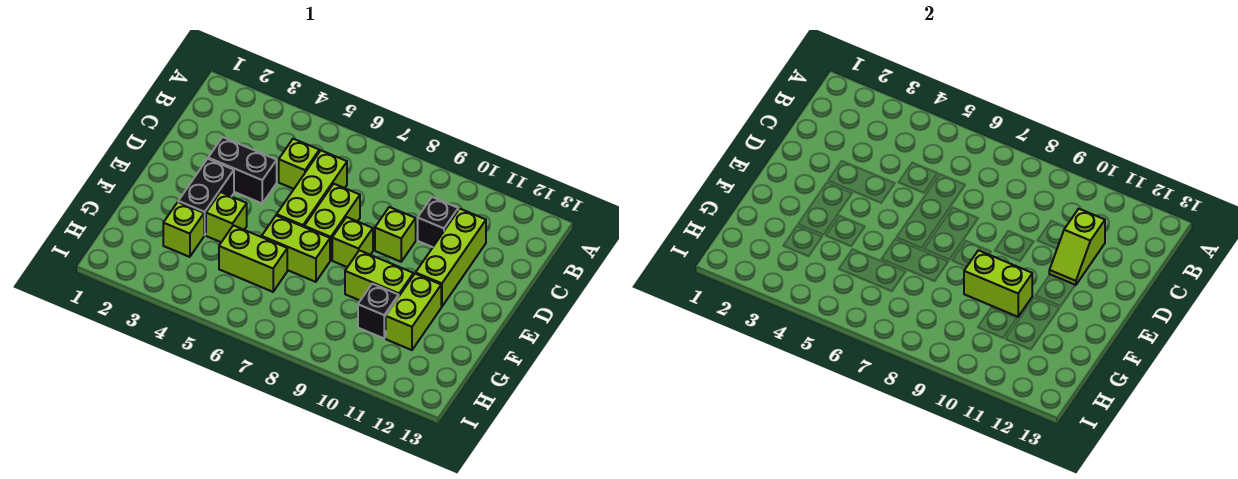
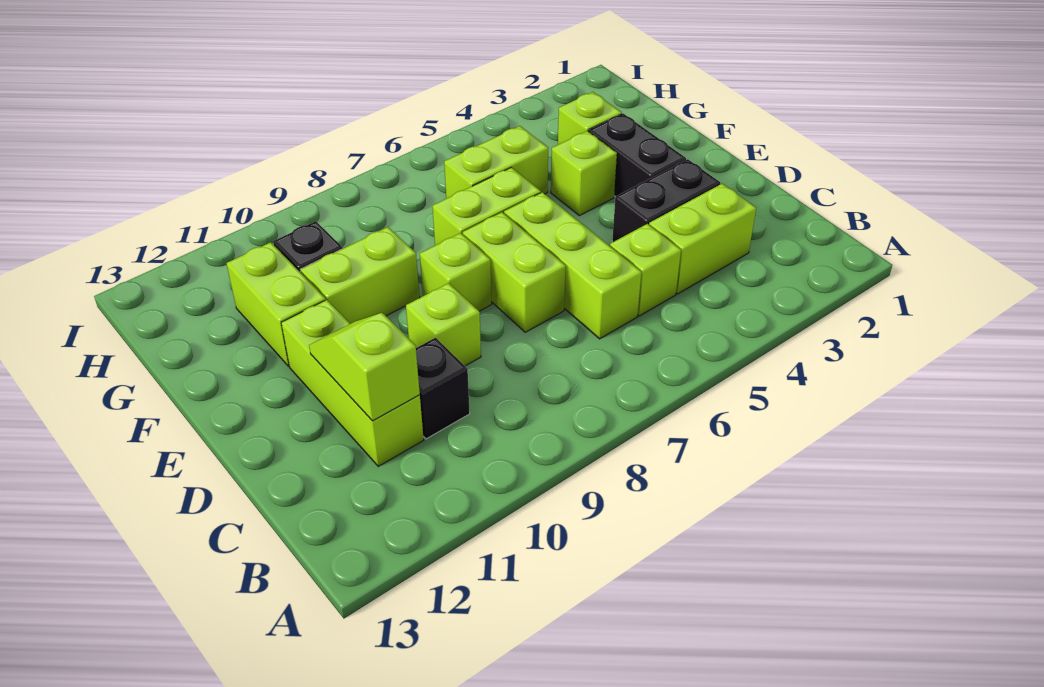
lime 1x2 brick [964,250,1032,317] -> lime 1x2 brick moved to [649,184,756,294]

